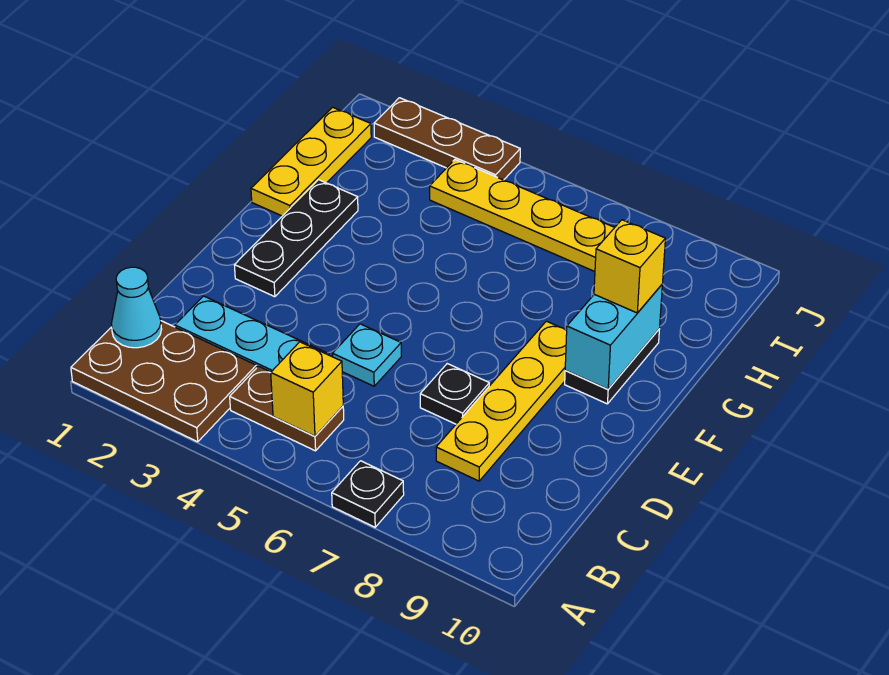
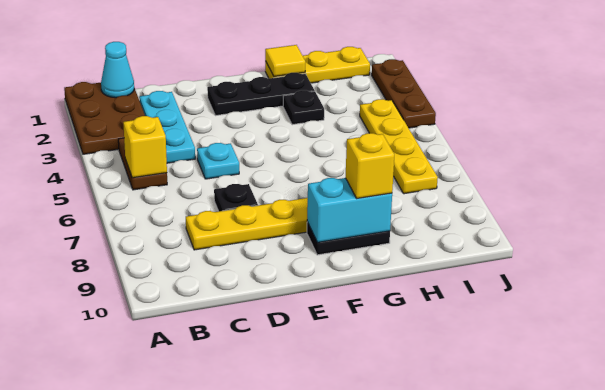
black 1x1 plate [332,461,404,527] -> black 1x1 plate moved to [283,90,324,125]
none -> yellow 1x1 tile [265,45,305,77]

